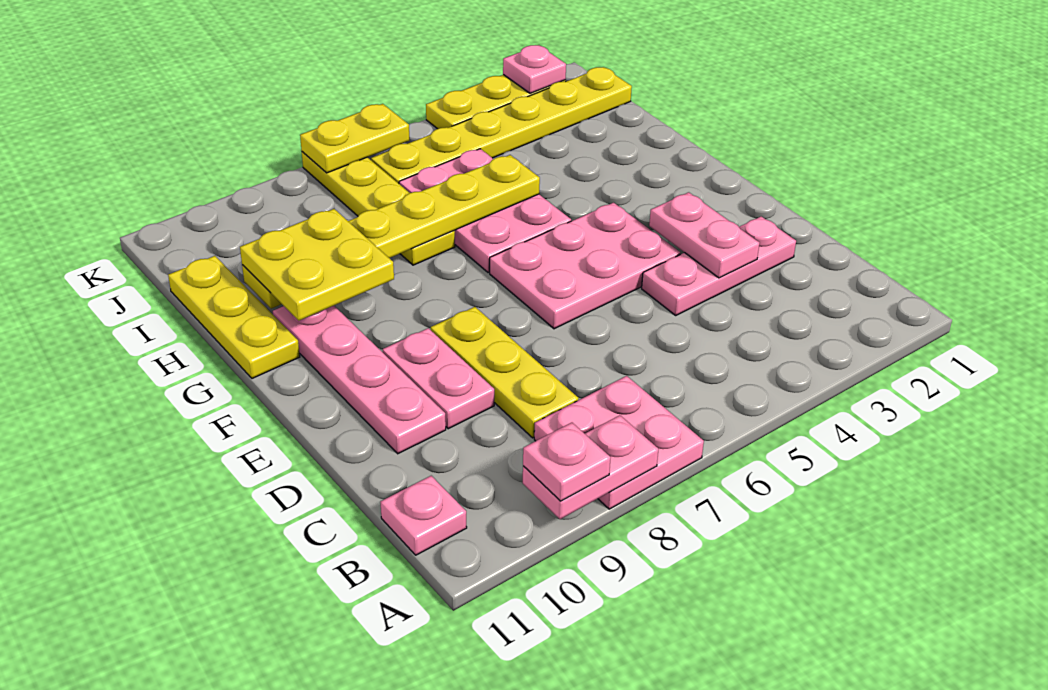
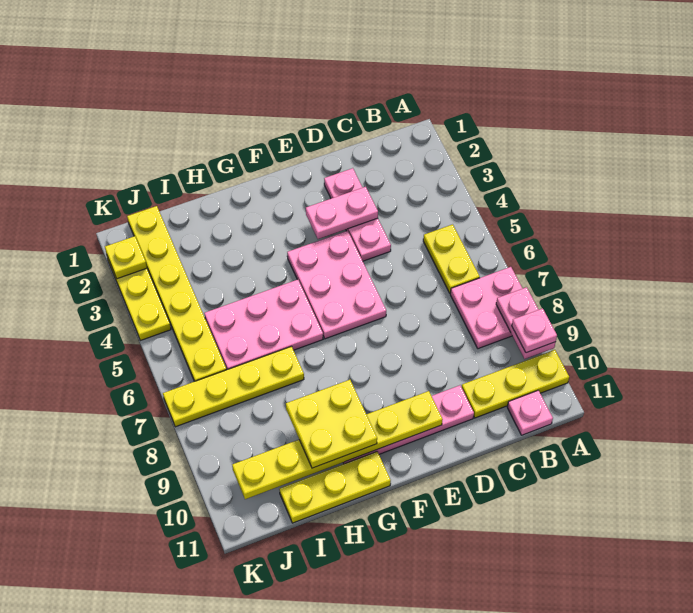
yellow 1x3 plate [431,307,578,438] -> yellow 1x3 plate moved to [462,350,569,418]
pink 1x2 plate [383,328,494,429] -> none
yellow 1x6 plate [242,155,540,309] -> yellow 1x6 plate turned to [232,391,443,499]
pink 1x1 plate [503,45,566,93] -> yellow 1x1 plate [105,236,147,279]
yellow 1x2 plate [300,104,410,173] -> yellow 1x2 plate moved to [423,224,480,293]

